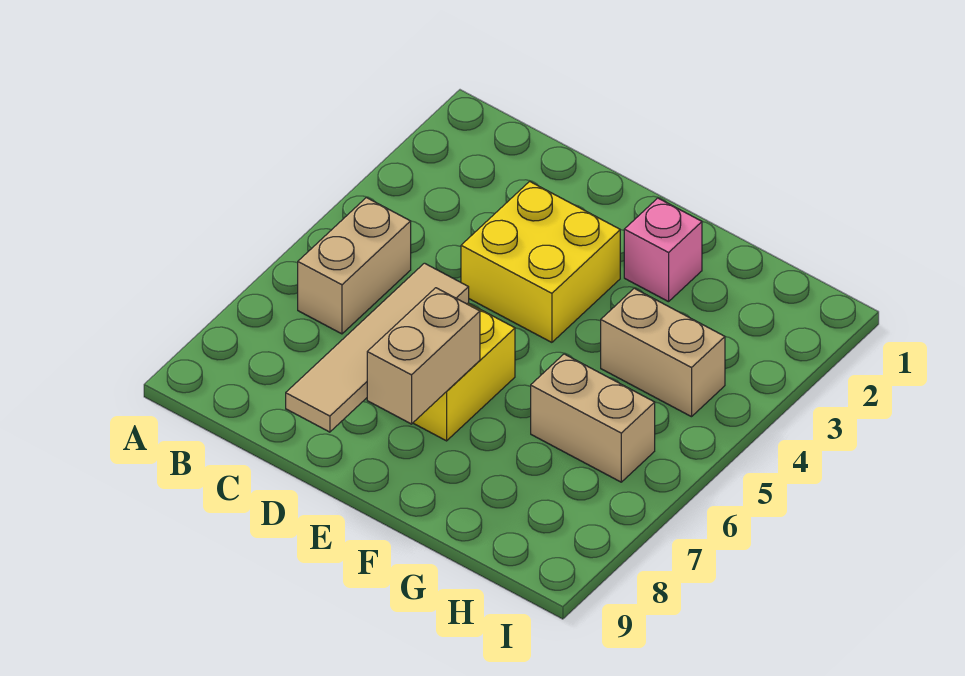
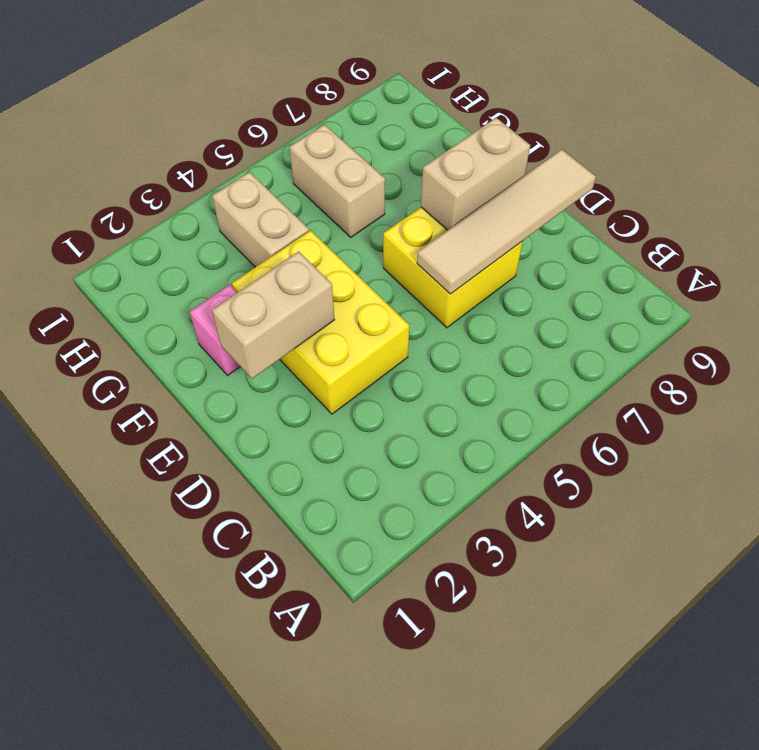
tan 1x2 brick [298,198,411,334] -> tan 1x2 brick moved to [212,251,335,379]
yellow 2x2 brick [461,181,620,342] -> yellow 2x3 brick [232,230,409,414]

